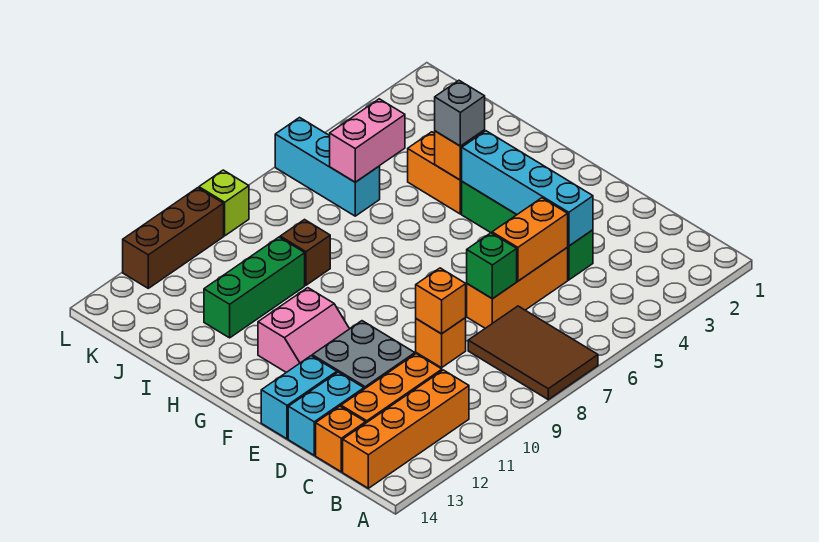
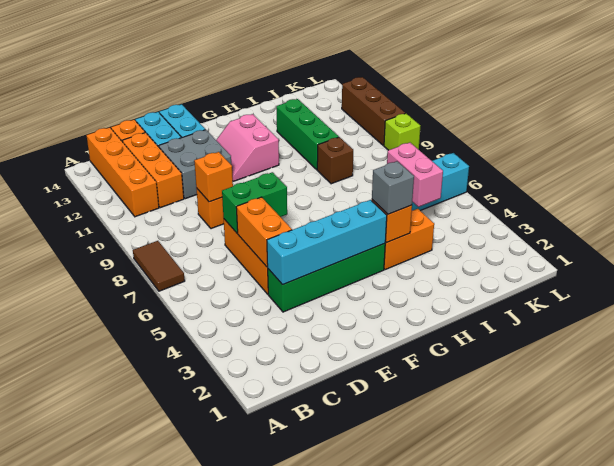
brown 2x3 tile [468,306,598,399] -> brown 1x2 tile [133,241,185,291]
green 1x1 brick [467,233,517,299] -> green 1x2 brick [222,172,287,233]

